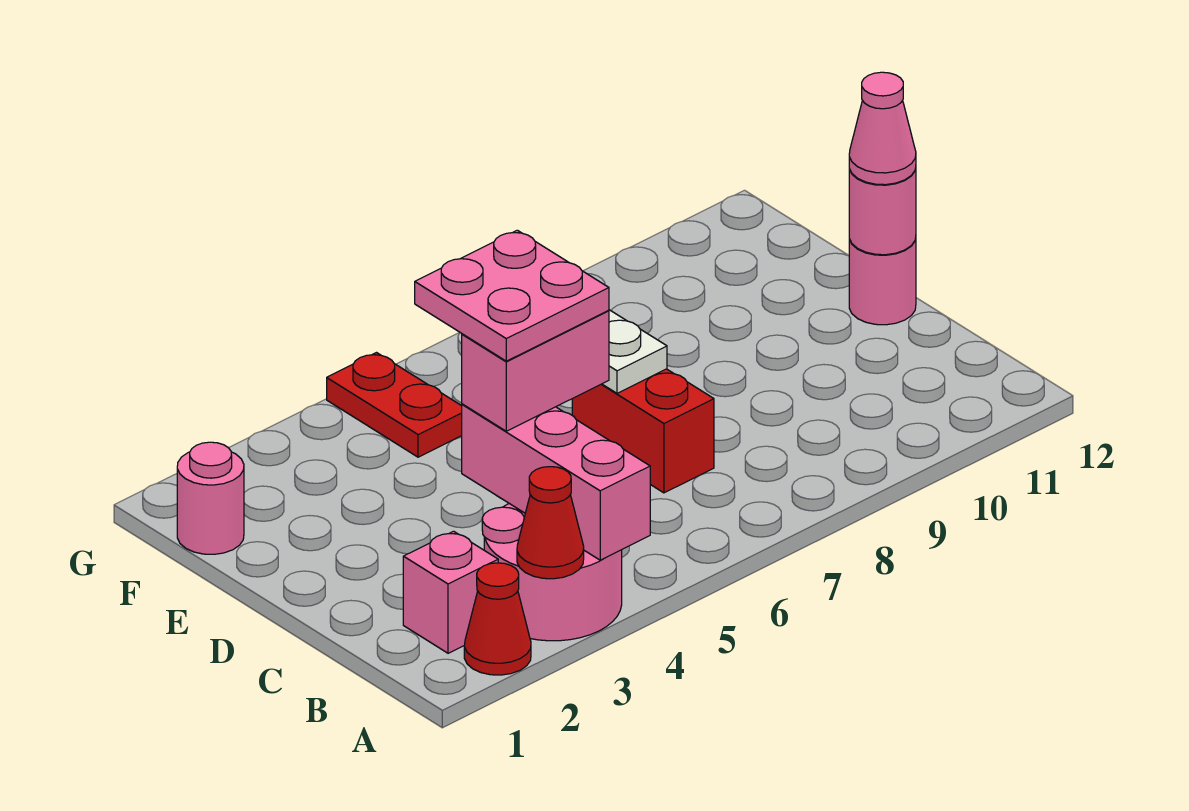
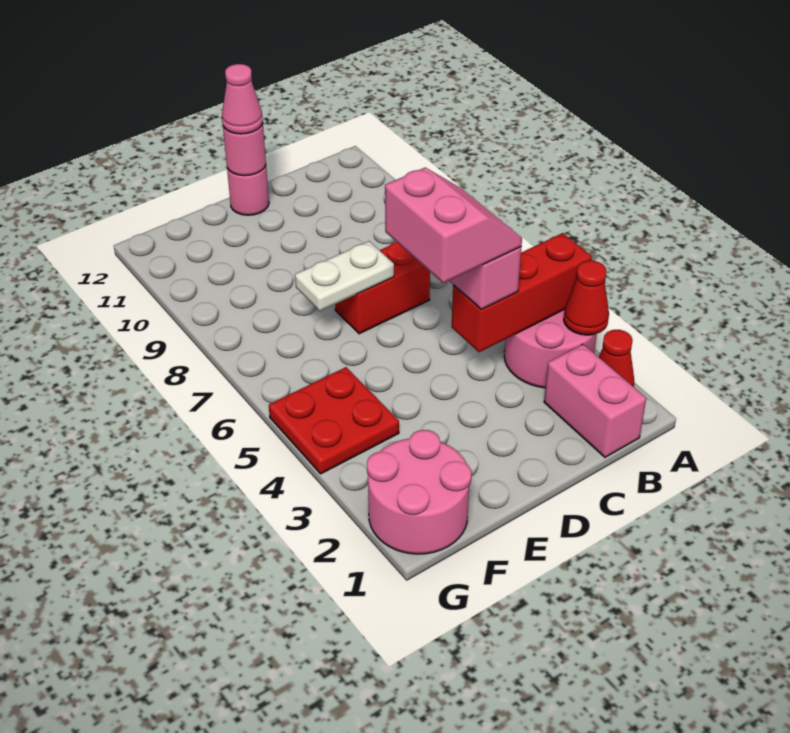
pink 1x3 brick [462,404,650,560] -> red 1x3 brick [452,233,592,352]
pink 1x1 brick [403,531,498,653] -> pink 1x2 brick [544,344,646,457]
pink 2x2 plate [415,230,609,361] -> pink 2x2 slope [385,168,522,283]
pink 1x1 round brick [177,442,244,554] -> pink 2x2 round brick [367,430,471,554]
red 1x2 plate [327,353,462,457] -> red 2x2 plate [269,367,399,474]

